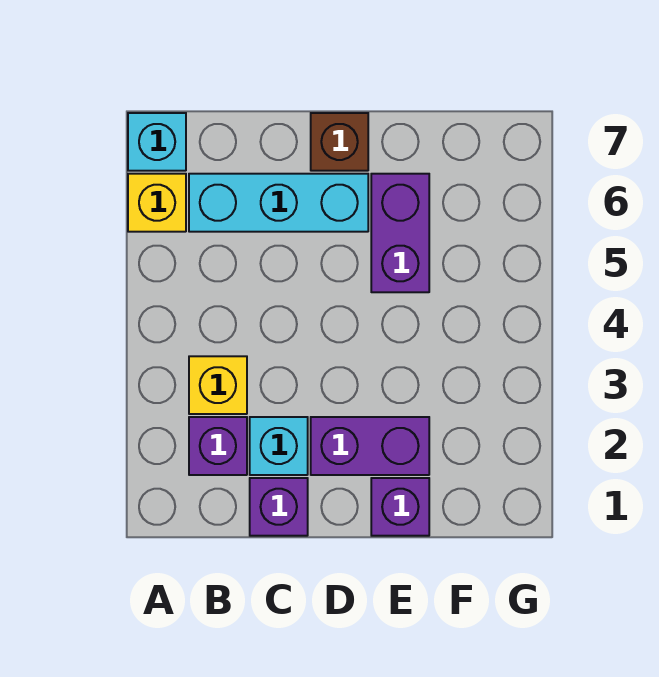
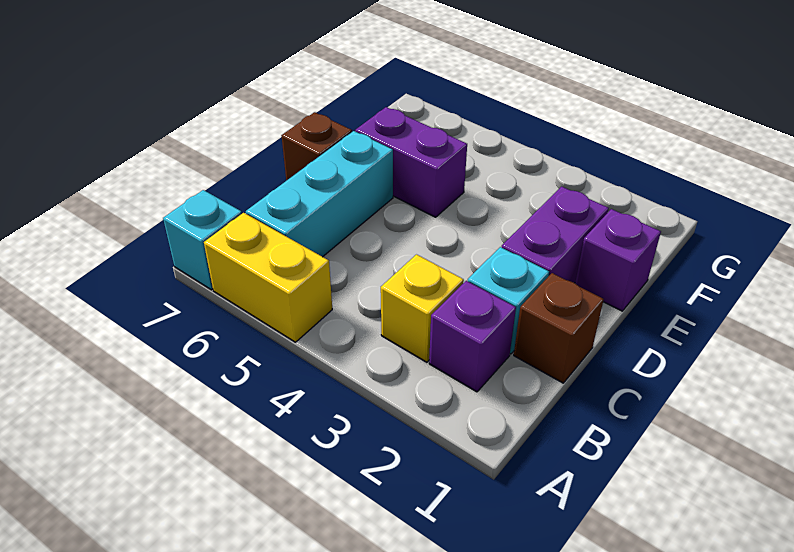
yellow 1x1 brick [128,174,186,232] -> yellow 1x2 brick [204,213,332,342]
purple 1x1 brick [250,478,308,536] -> brown 1x1 brick [514,273,604,383]

